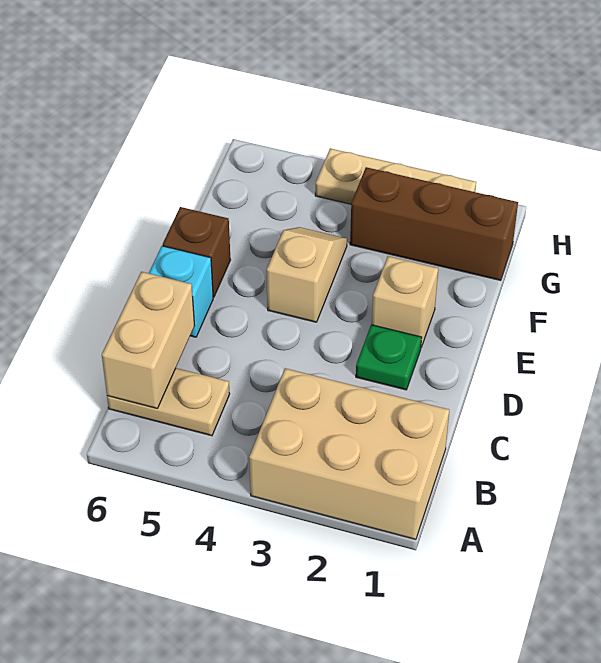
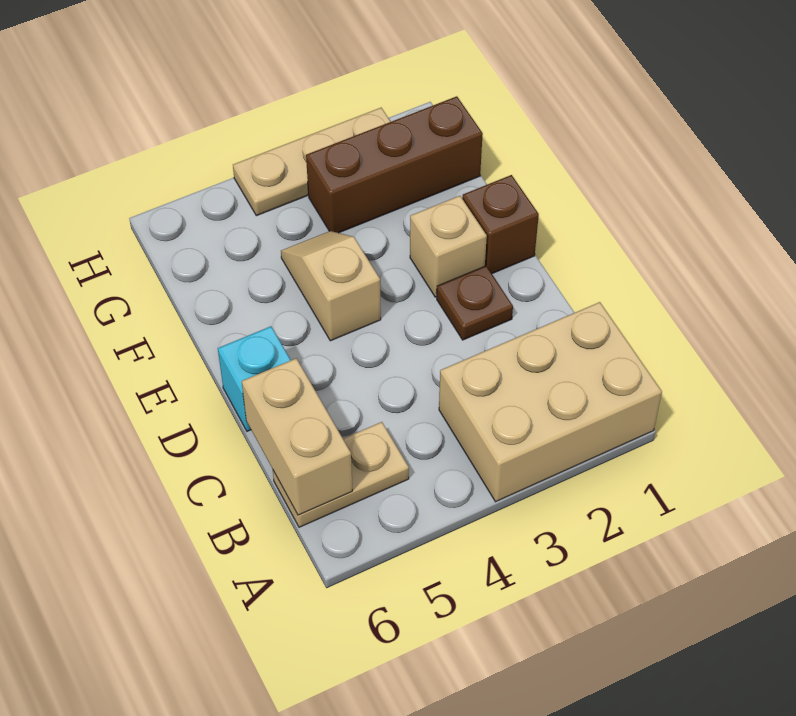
green 1x1 plate [356,325,422,390] -> brown 1x1 plate [437,266,513,340]
brown 1x1 brick [163,207,230,297] -> brown 1x1 brick moved to [462,175,539,274]

